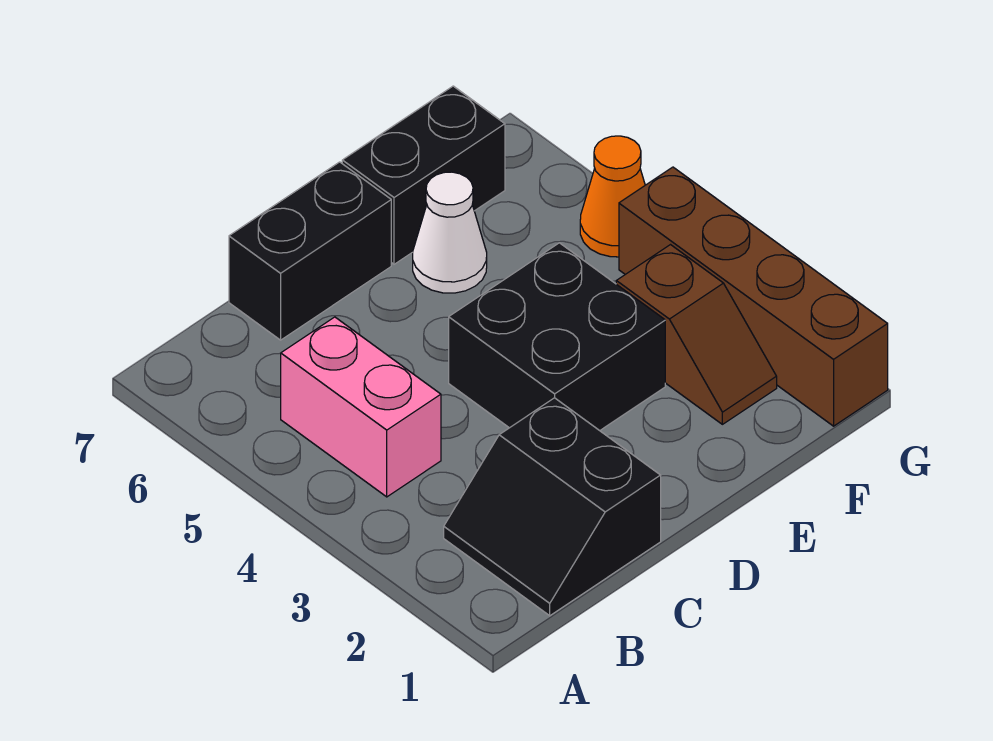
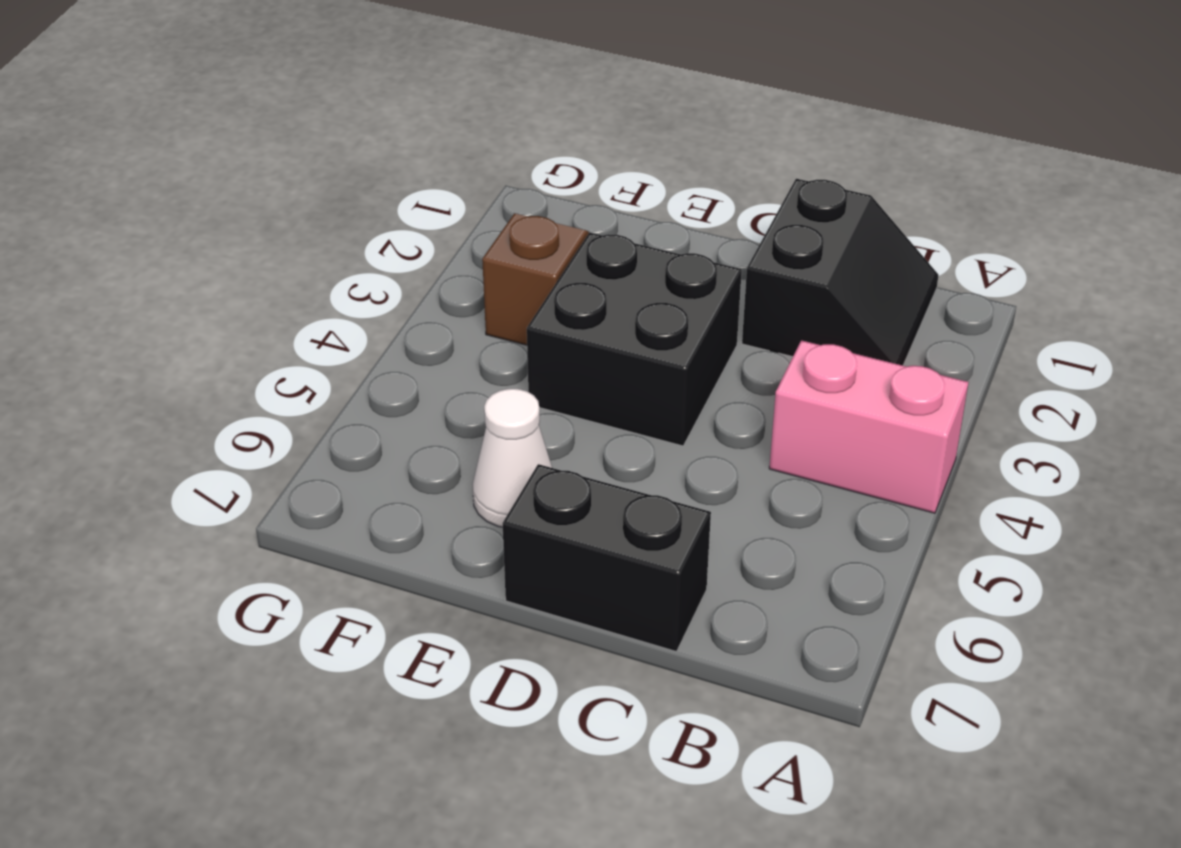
pink 1x2 brick [281,317,441,497] -> pink 1x2 brick turned to [769,340,969,513]
black 1x2 brick [342,86,505,264] -> none
brown 1x4 brick [619,167,888,426] -> none
orange 1x1 cone [580,136,645,257] -> none

